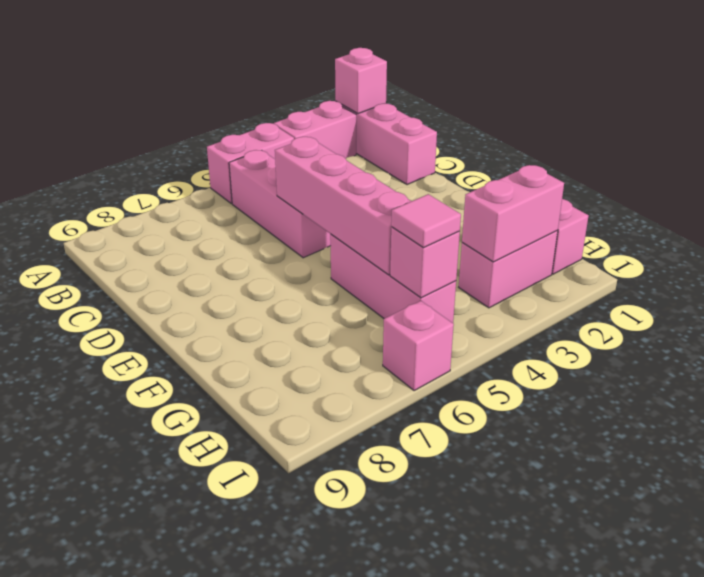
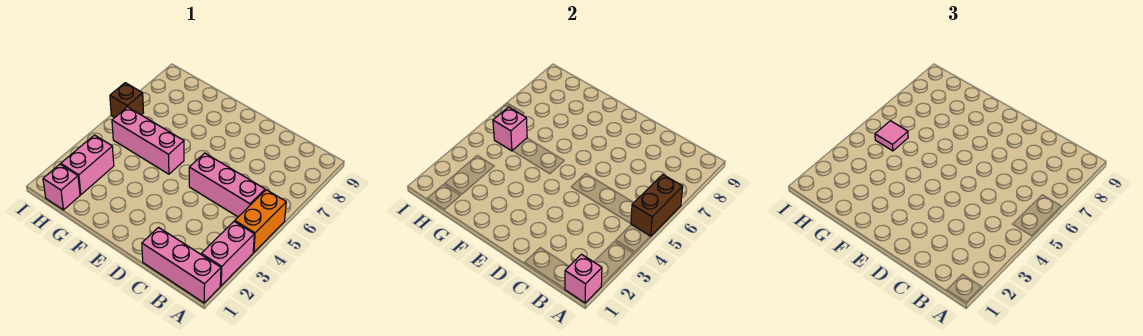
pink 1x2 brick [207,123,294,204] -> orange 1x2 brick [235,190,286,252]
none -> brown 1x2 brick [631,175,683,236]
pink 1x4 brick [275,137,411,275] -> none
pink 1x2 brick [462,165,564,262] -> none
pink 1x1 brick [383,301,454,391] -> brown 1x1 brick [110,83,144,117]

